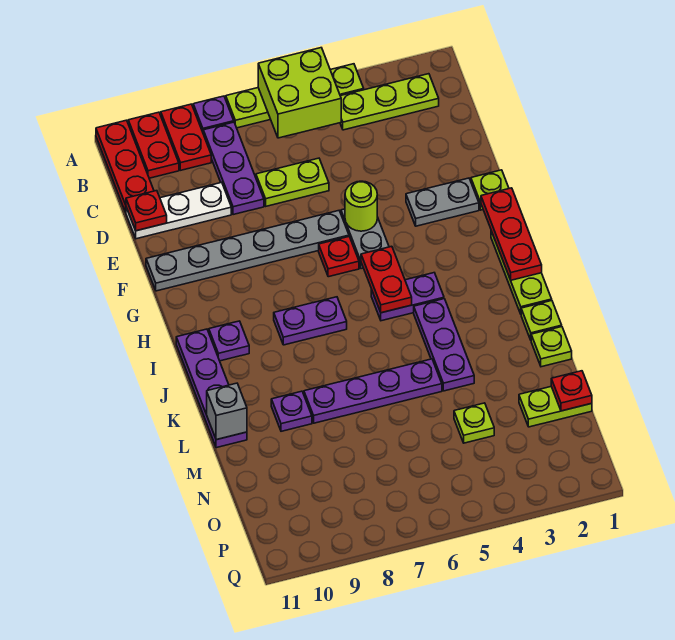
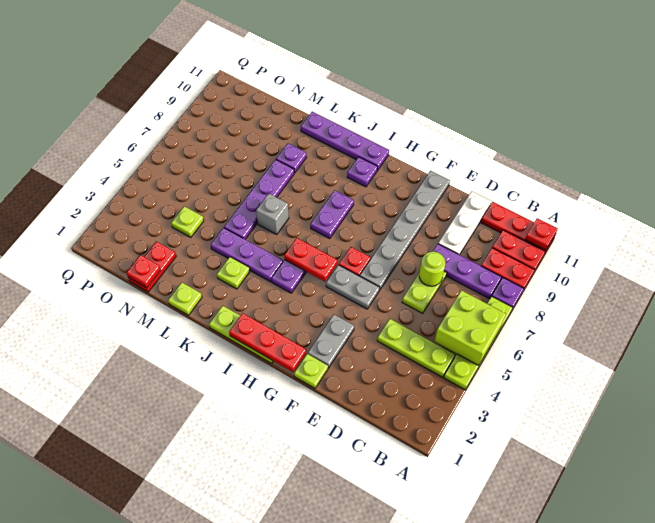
lime 1x3 plate [340,74,439,130] -> lime 1x3 plate turned to [377,319,455,377]
red 1x1 plate [126,191,167,231] -> red 1x1 plate moved to [525,218,558,250]
lime 1x1 round brick [345,181,377,231] -> lime 1x1 round brick moved to [419,252,445,286]
lime 1x1 plate [521,301,562,340] -> lime 1x1 plate moved to [217,257,250,289]
grey 1x1 brick [207,383,247,440] -> grey 1x1 brick moved to [256,194,289,234]
lime 1x2 plate [519,386,592,427] -> red 1x2 plate [128,242,176,292]

